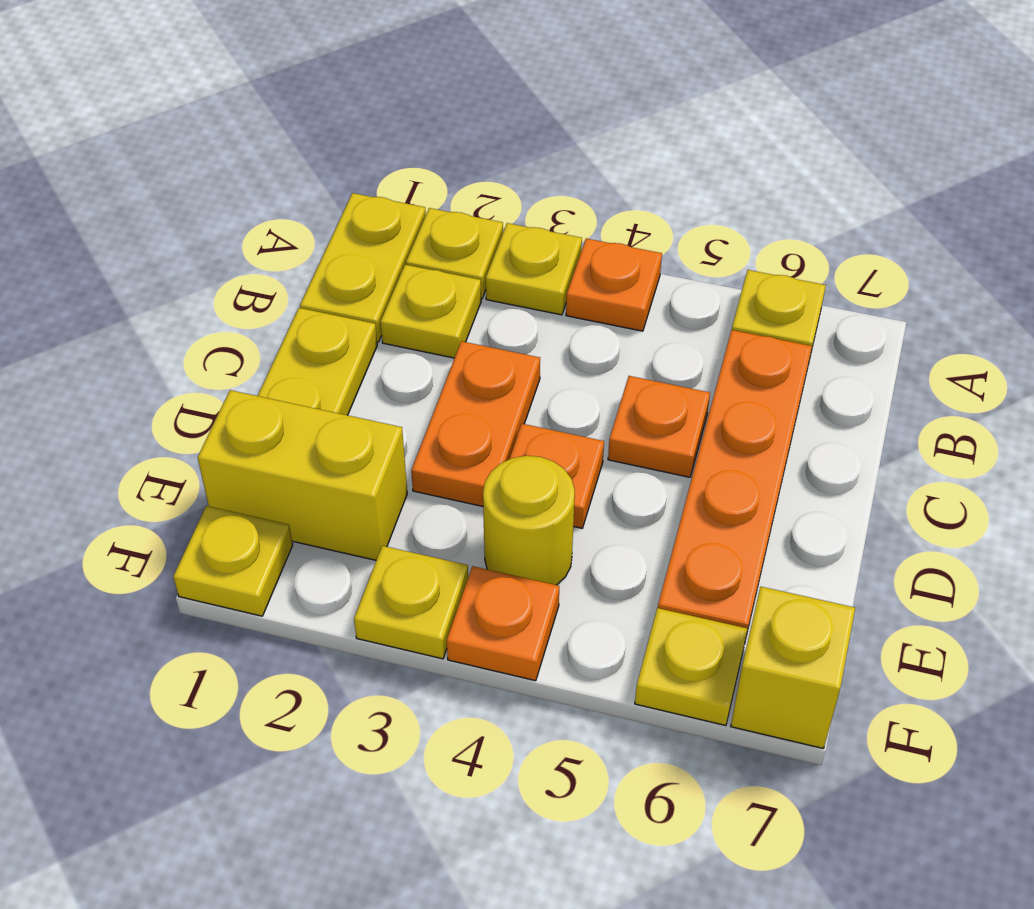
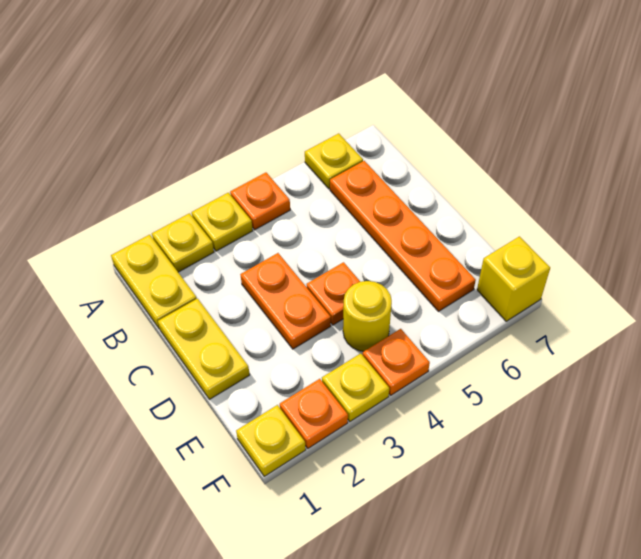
yellow 1x1 plate [381,265,481,358] -> none
orange 1x1 plate [608,376,710,477] -> orange 1x1 plate moved to [280,379,348,448]
yellow 1x2 brick [198,390,407,560] -> none
yellow 1x1 plate [635,608,747,726] -> none

